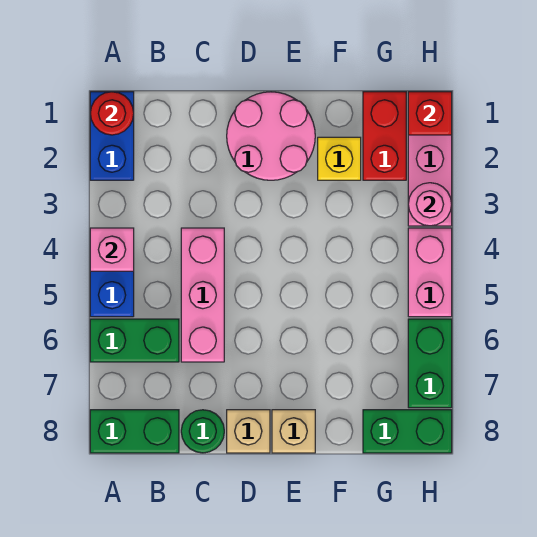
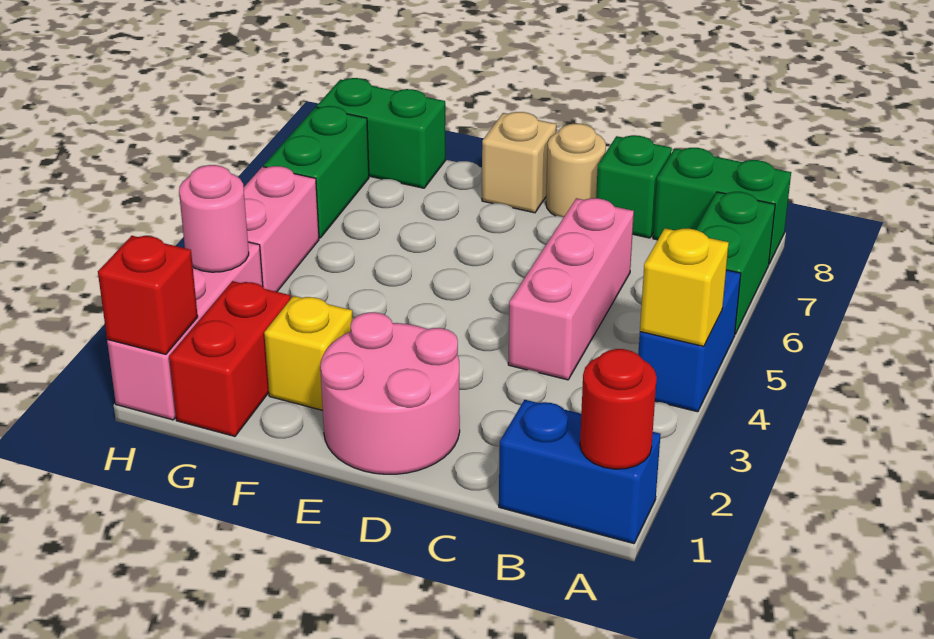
blue 1x2 brick [90,92,134,180] -> blue 1x2 brick turned to [499,400,661,544]
pink 1x1 brick [90,228,134,271] -> yellow 1x1 brick [640,228,729,346]
green 1x2 brick [90,319,179,362] -> green 1x2 brick turned to [696,192,775,334]
green 1x1 round brick [181,410,224,453] -> green 1x1 brick [596,135,672,238]
tan 1x1 brick [227,410,270,453] -> tan 1x1 round brick [546,124,606,217]

